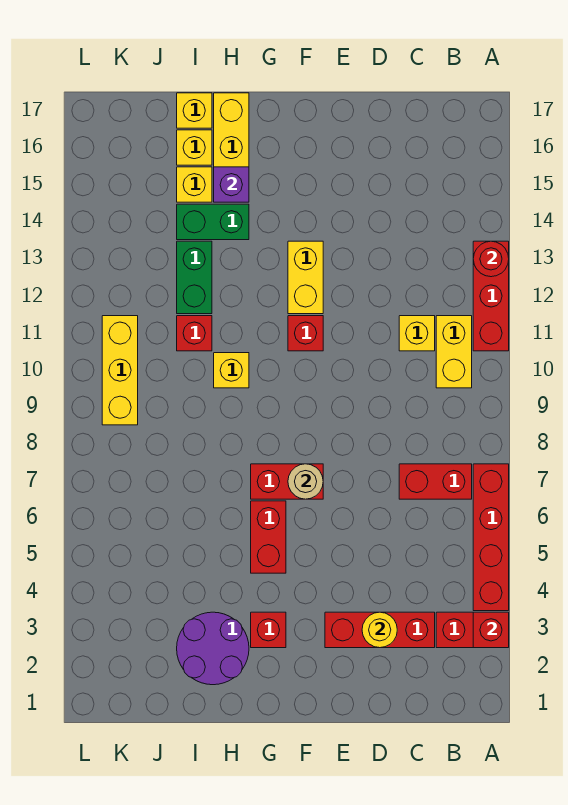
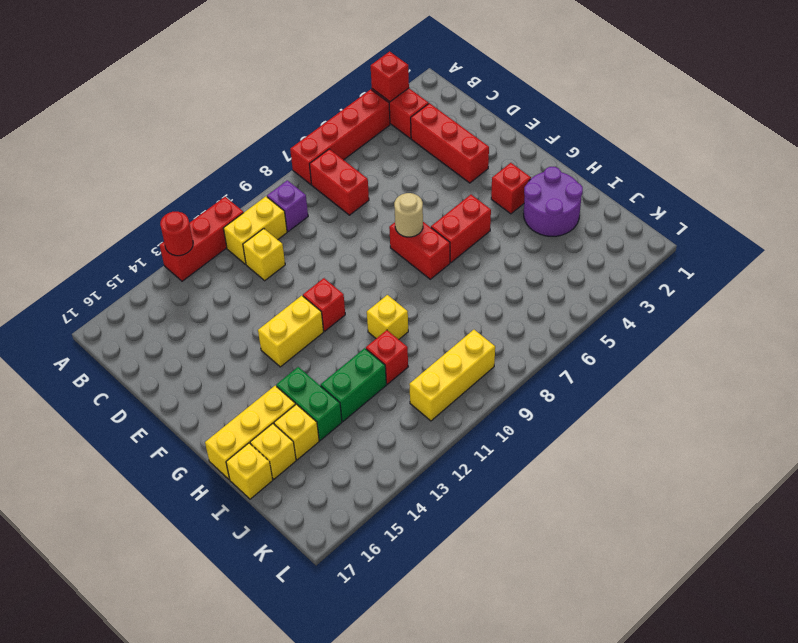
yellow 1x1 round brick [362,612,397,648] -> none
purple 1x1 brick [214,167,249,202] -> purple 1x1 brick moved to [267,180,308,232]

